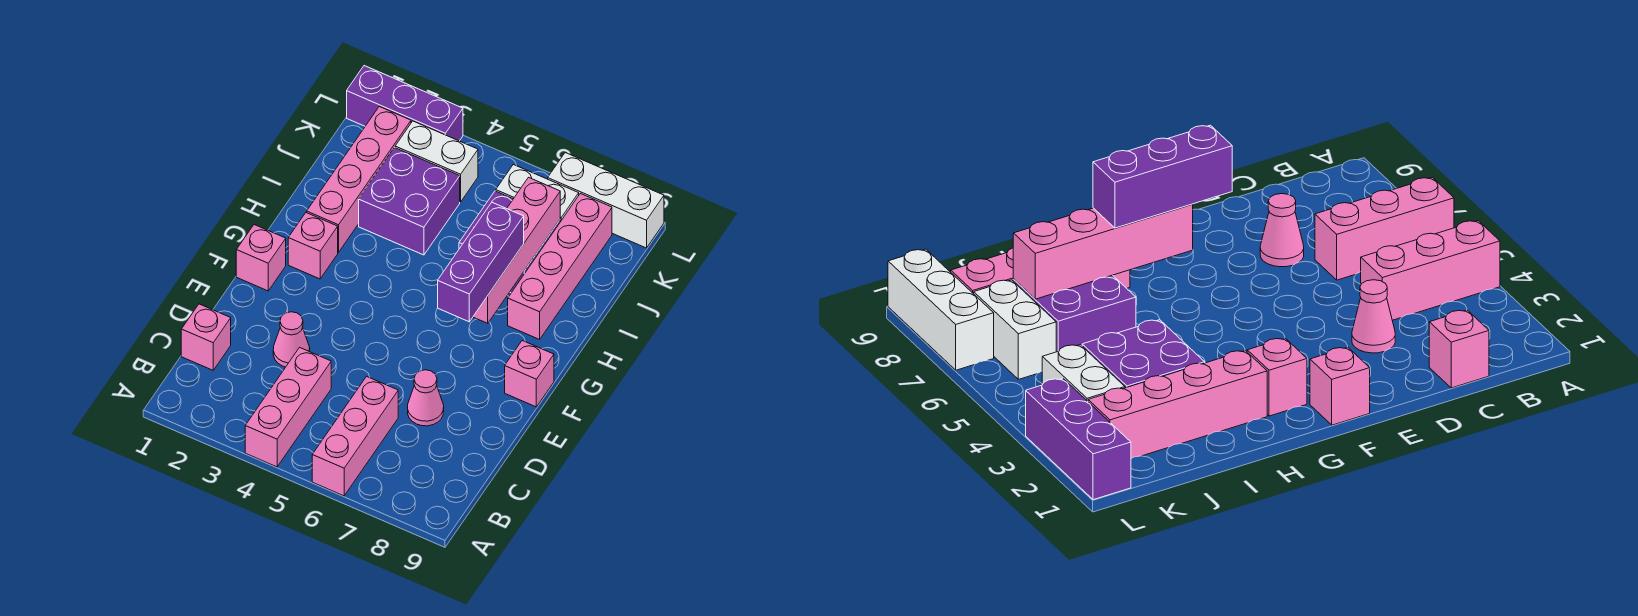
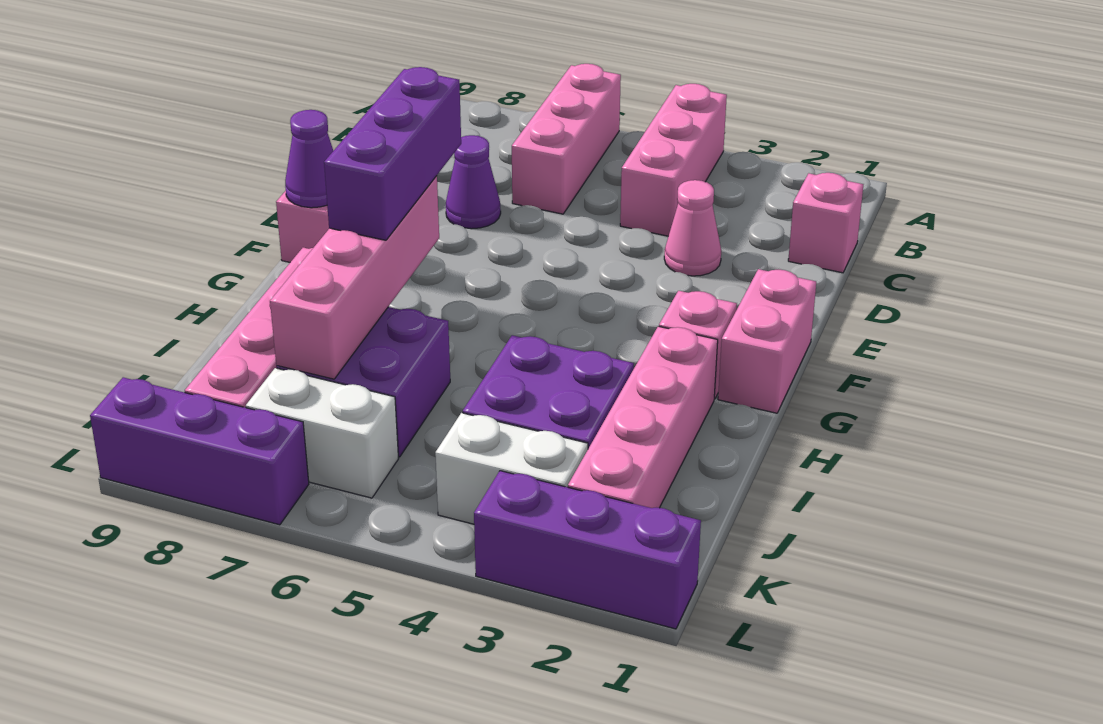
pink 1x1 cone [408,370,444,426] -> purple 1x1 cone [446,135,501,229]
pink 1x1 brick [236,225,286,291] -> pink 1x2 brick [718,269,816,413]
none -> purple 1x1 cone [285,110,333,208]
white 1x3 brick [548,153,664,248] -> purple 1x3 brick [90,377,309,525]

